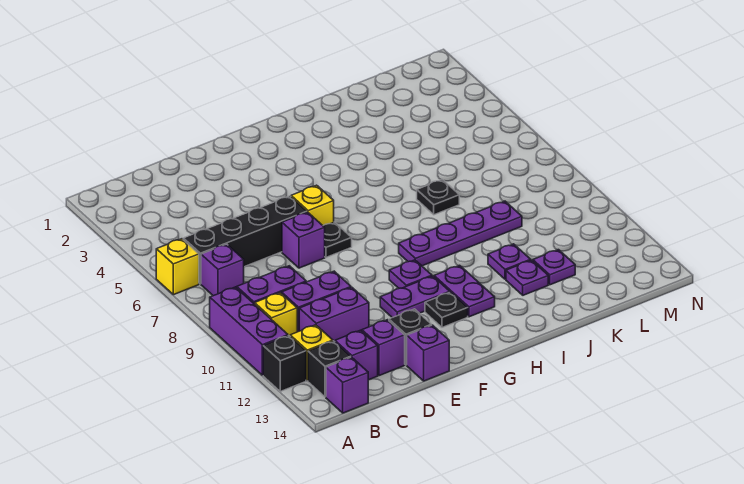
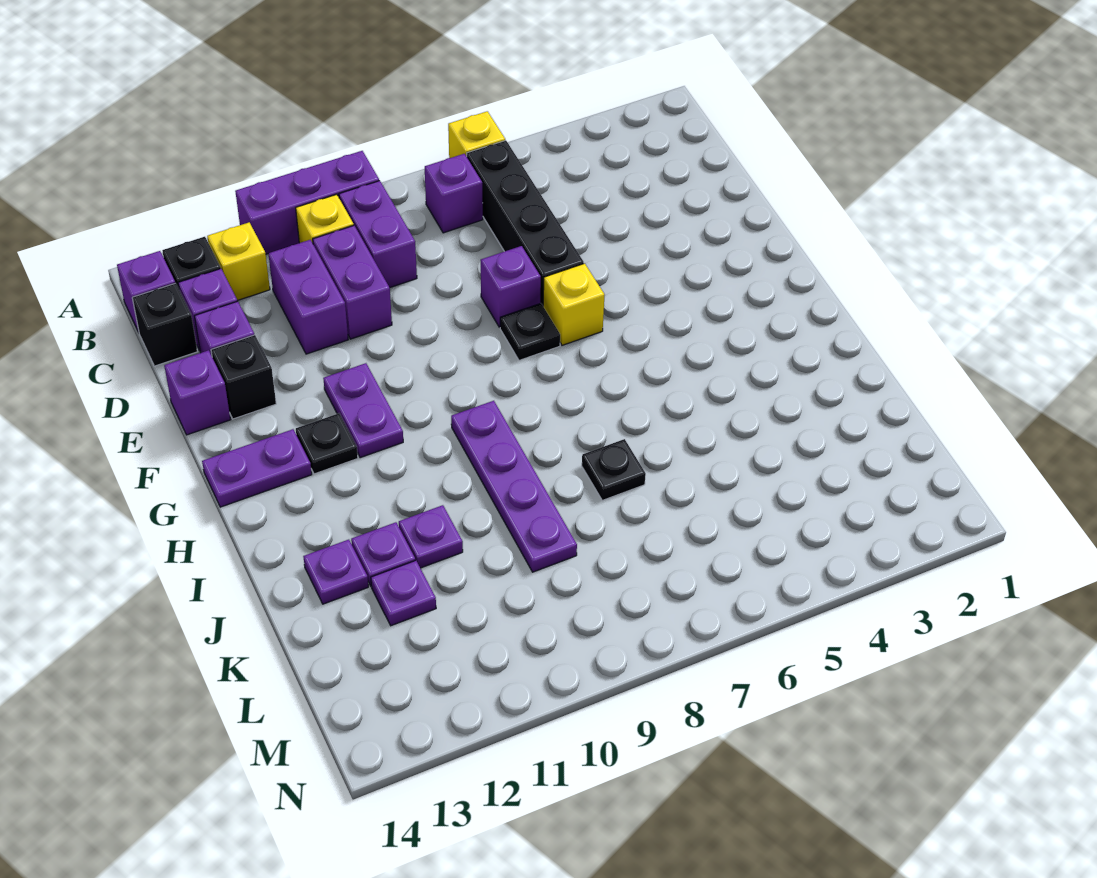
black 1x1 brick [263,336,306,391] -> black 1x1 brick moved to [132,283,197,366]
purple 1x1 plate [389,260,432,288] -> purple 1x1 plate moved to [303,540,368,604]
purple 1x2 plate [434,265,495,317] -> purple 1x2 plate moved to [202,429,312,507]

